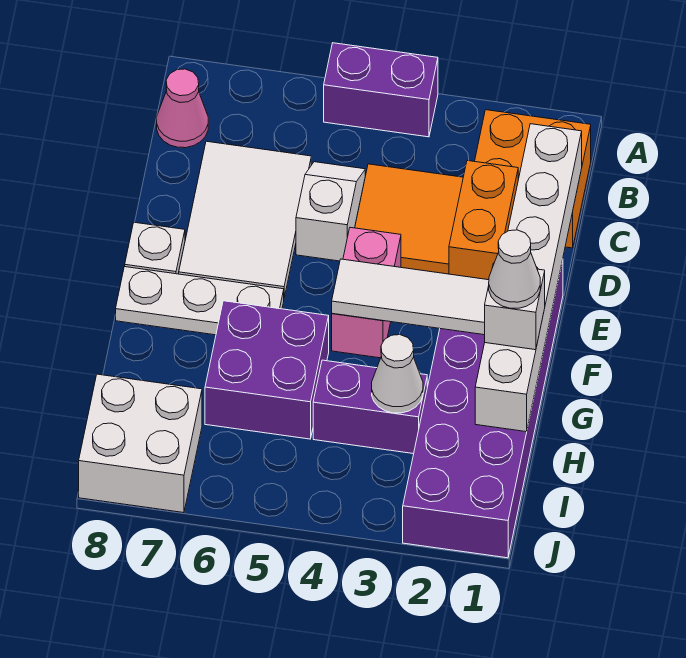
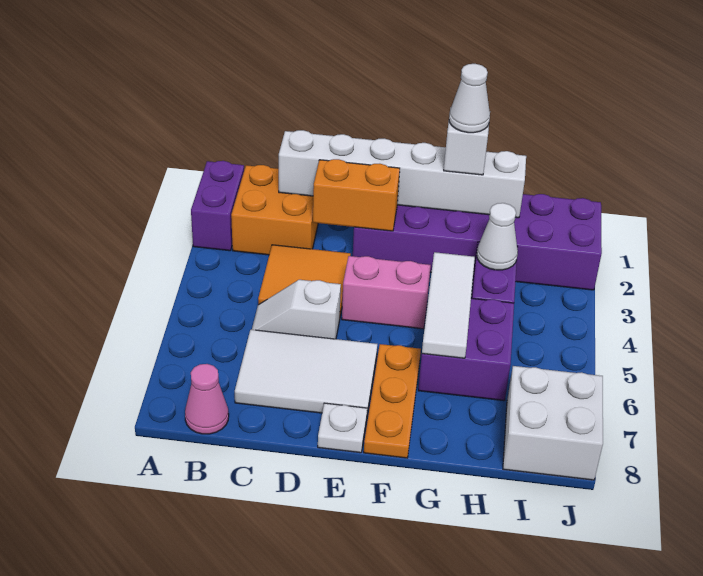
purple 1x2 brick [324,43,438,137] -> purple 1x2 brick moved to [191,161,244,251]
white 1x3 tile [332,259,489,335] -> white 1x3 tile moved to [422,252,475,358]
white 1x3 plate [116,267,284,335] -> orange 1x3 plate [364,344,421,458]

